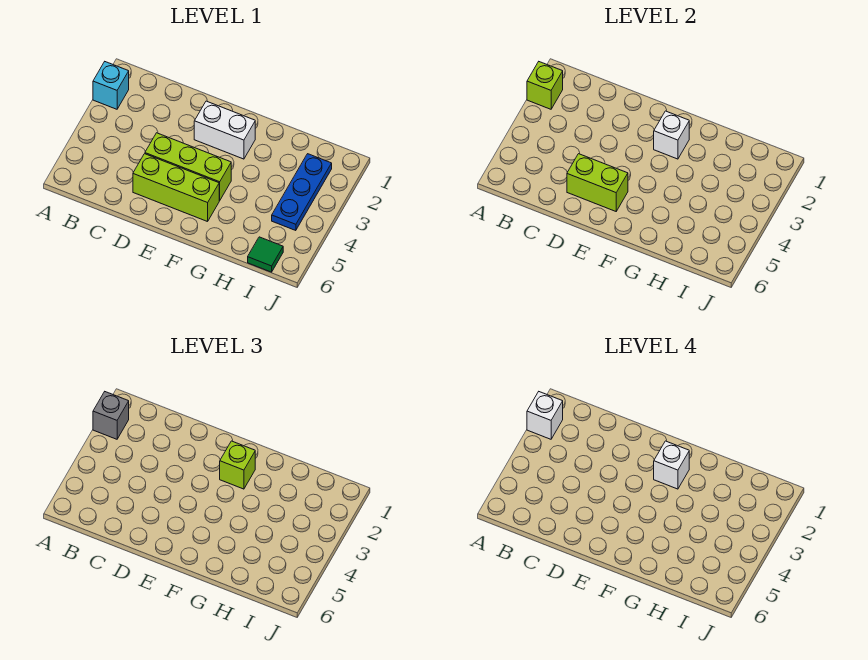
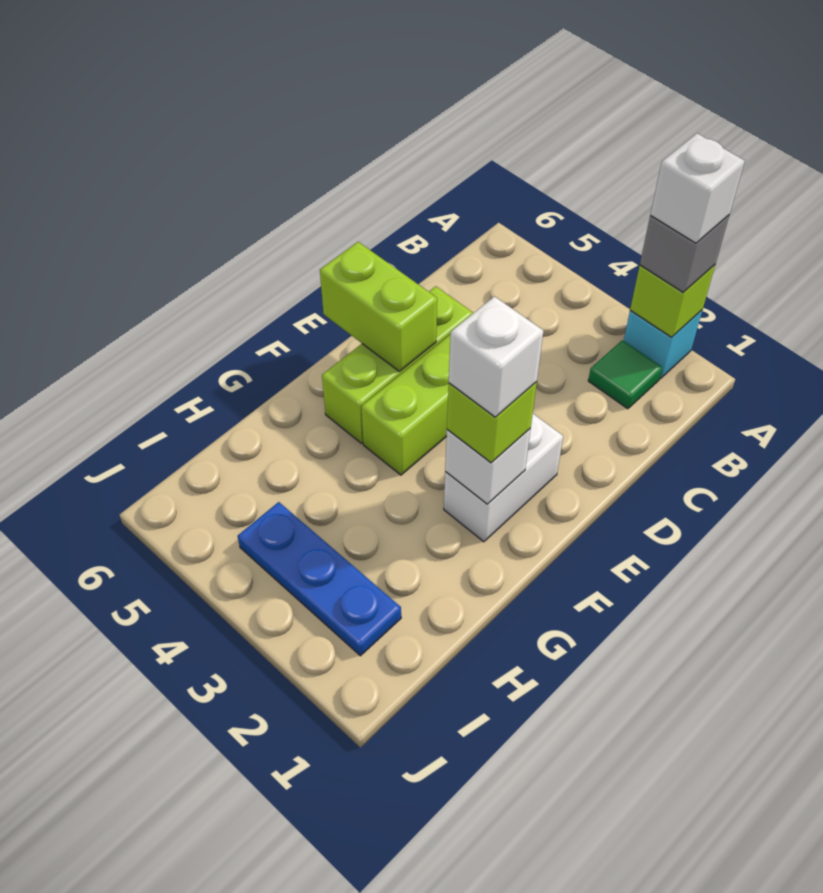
lime 1x2 brick [567,154,628,211] -> lime 1x2 brick turned to [320,242,437,371]
green 1x1 tile [248,237,283,272] -> green 1x1 tile moved to [588,340,662,409]

